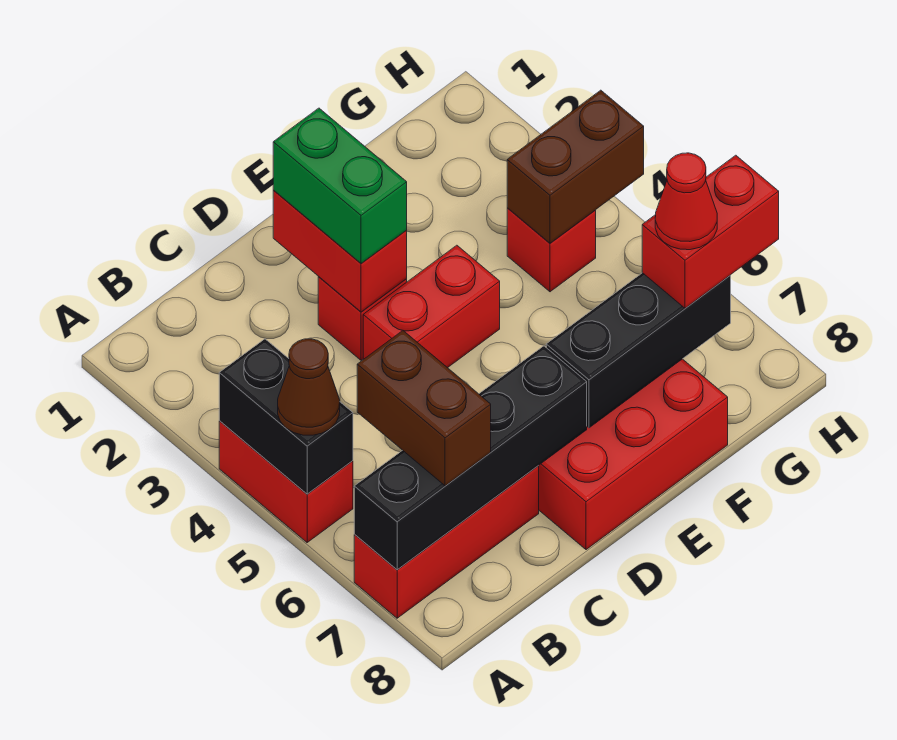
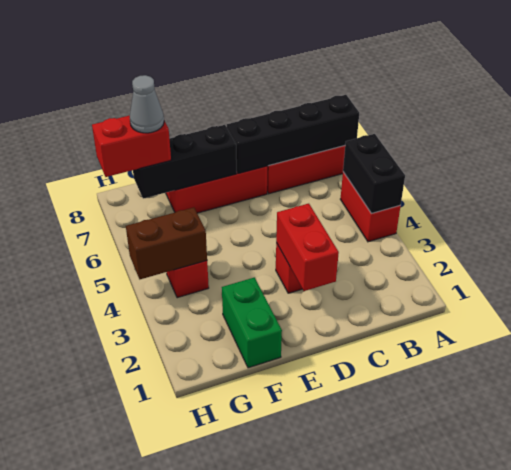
brown 1x1 cone [278,339,340,435] -> none
brown 1x2 brick [357,331,491,486] -> none
green 1x2 brick [273,108,407,263] -> green 1x2 brick moved to [222,277,282,368]
red 1x2 brick [363,245,500,368] -> none
red 1x1 cone [655,153,717,250] -> grey 1x1 cone [130,75,164,133]

